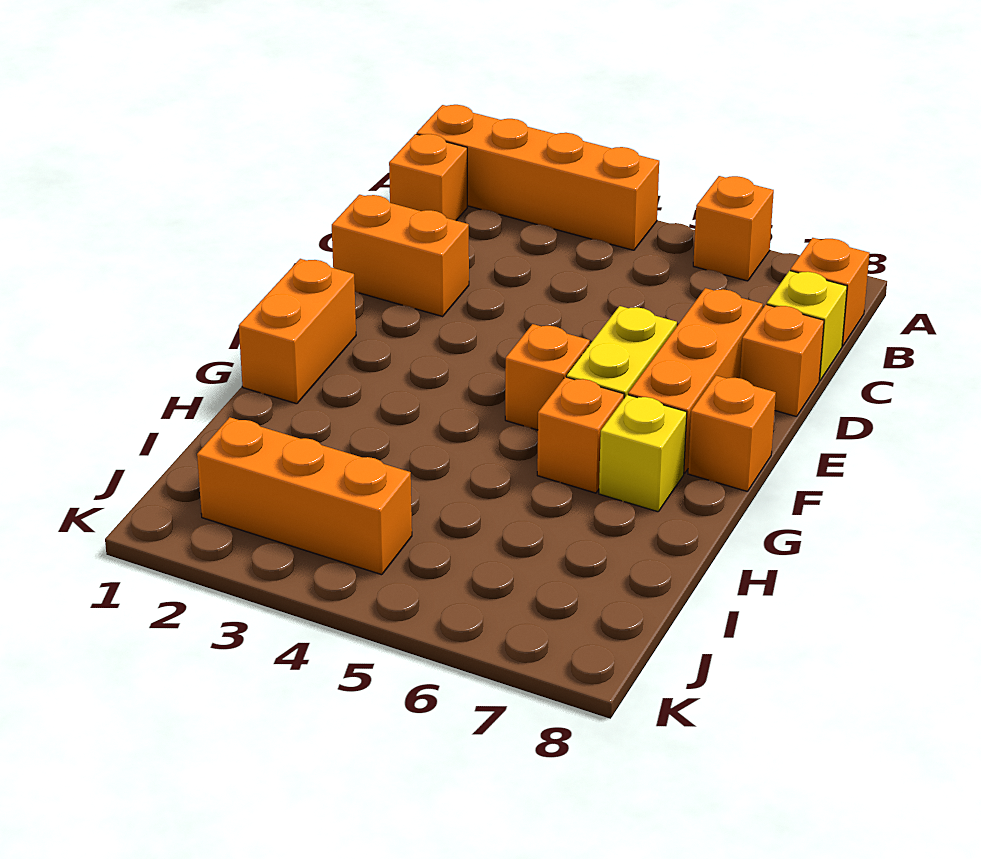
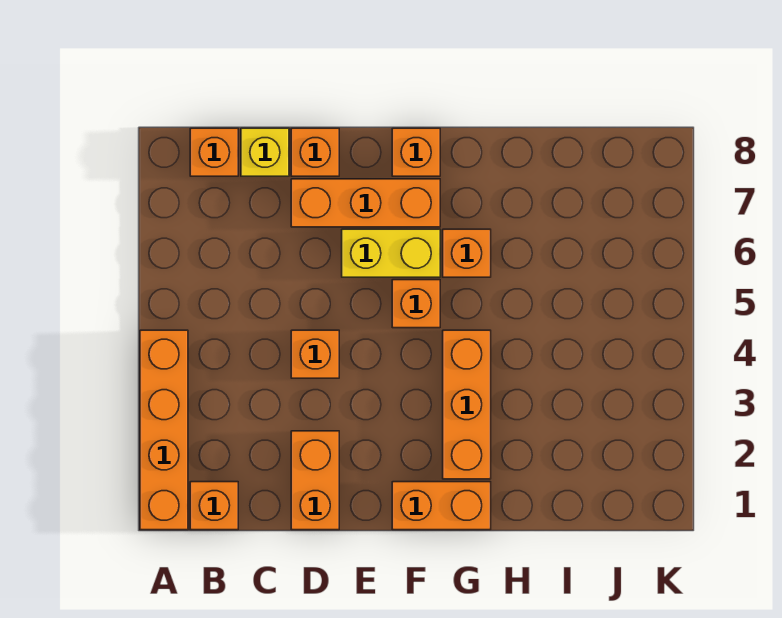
orange 1x1 brick [693,176,774,281] -> orange 1x1 brick moved to [291,330,339,378]
yellow 1x1 brick [599,395,687,512] -> none
orange 1x3 brick [197,417,412,575] -> orange 1x3 brick moved to [443,330,491,479]

